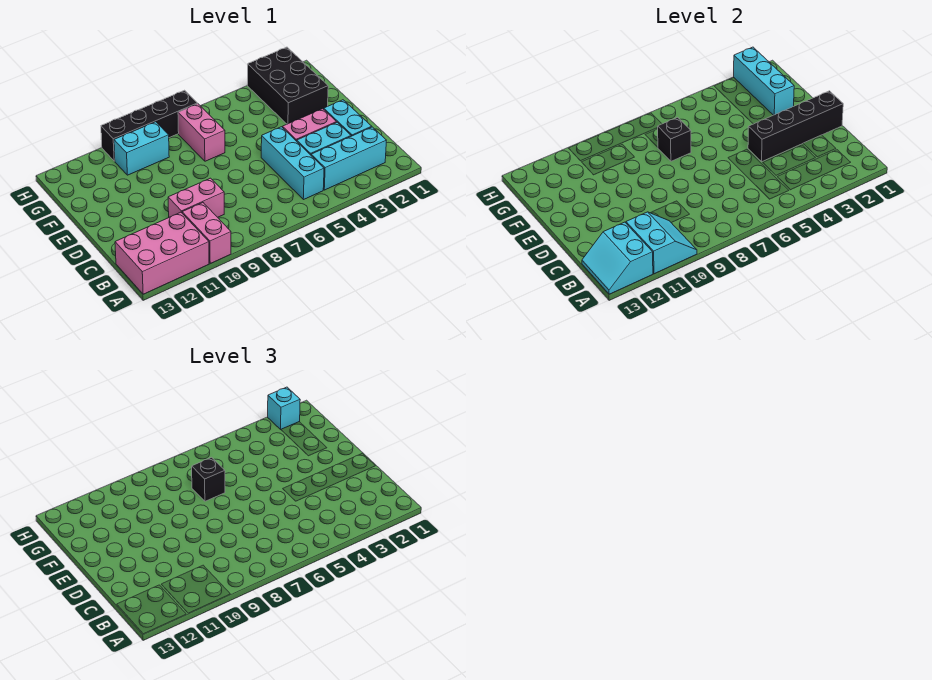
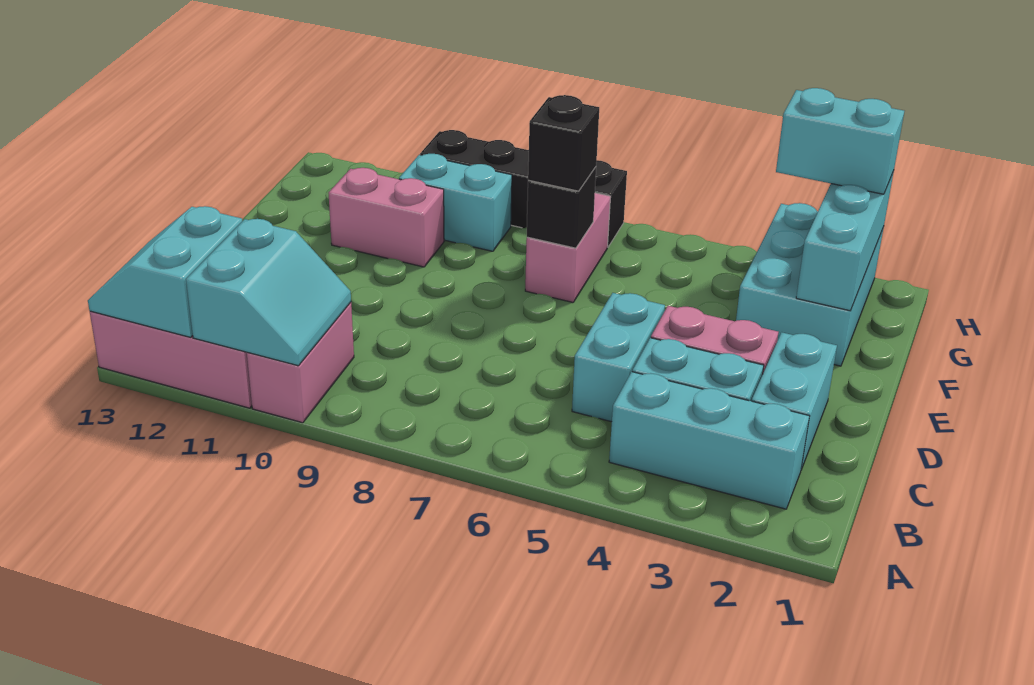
cyan 1x3 brick [261,127,324,200] -> cyan 1x2 brick [572,293,665,422]
pink 1x2 brick [168,178,224,217] -> pink 1x2 brick moved to [329,168,444,267]
black 1x4 brick [748,91,843,161] -> none
black 2x3 brick [247,47,328,124] -> cyan 2x3 brick [736,203,884,366]
cyan 1x1 brick [268,387,300,429] -> cyan 1x2 brick [776,88,904,194]

